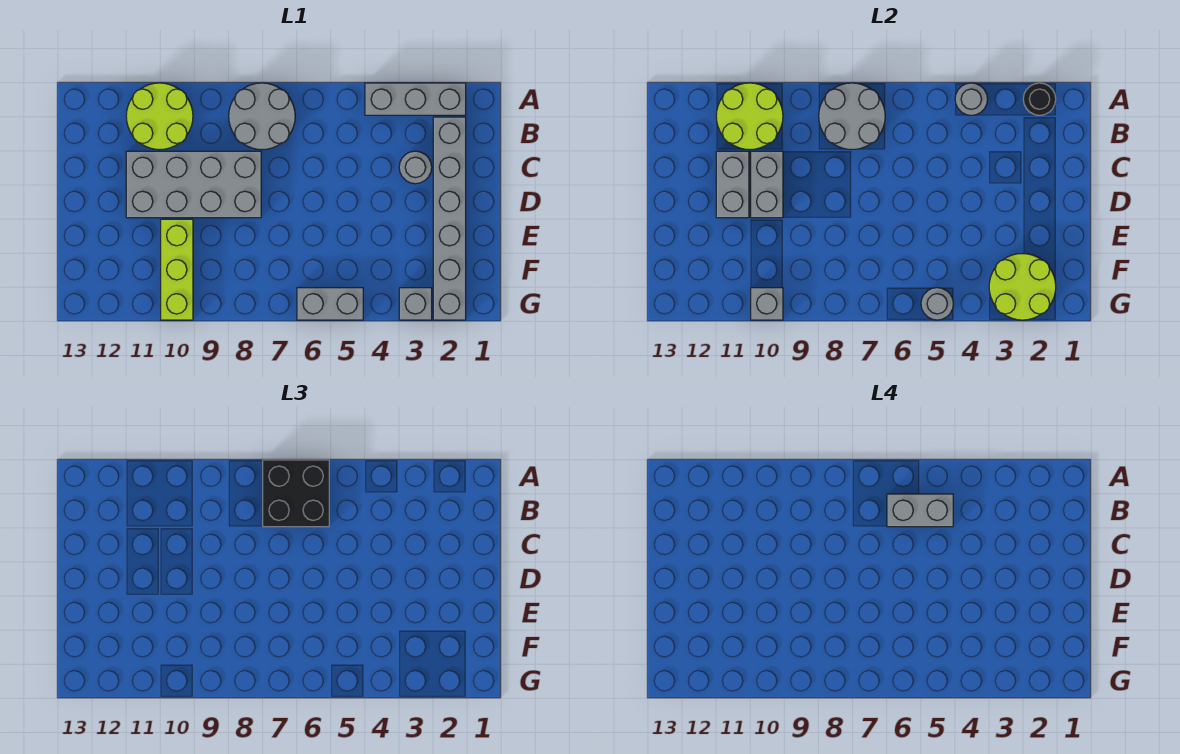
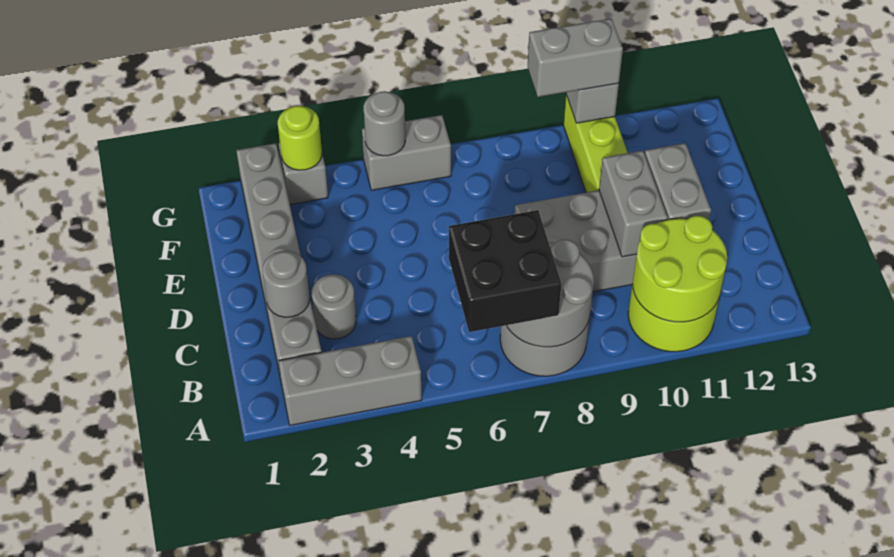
black 1x1 round brick [1023,83,1056,115] -> none
grey 1x1 round brick [955,83,988,115] -> grey 1x1 round brick moved to [263,251,310,317]
grey 1x2 brick [887,494,953,527] -> grey 1x2 brick moved to [528,19,623,97]
lime 2x2 round brick [989,254,1056,320] -> lime 1x1 round brick [278,106,322,170]

